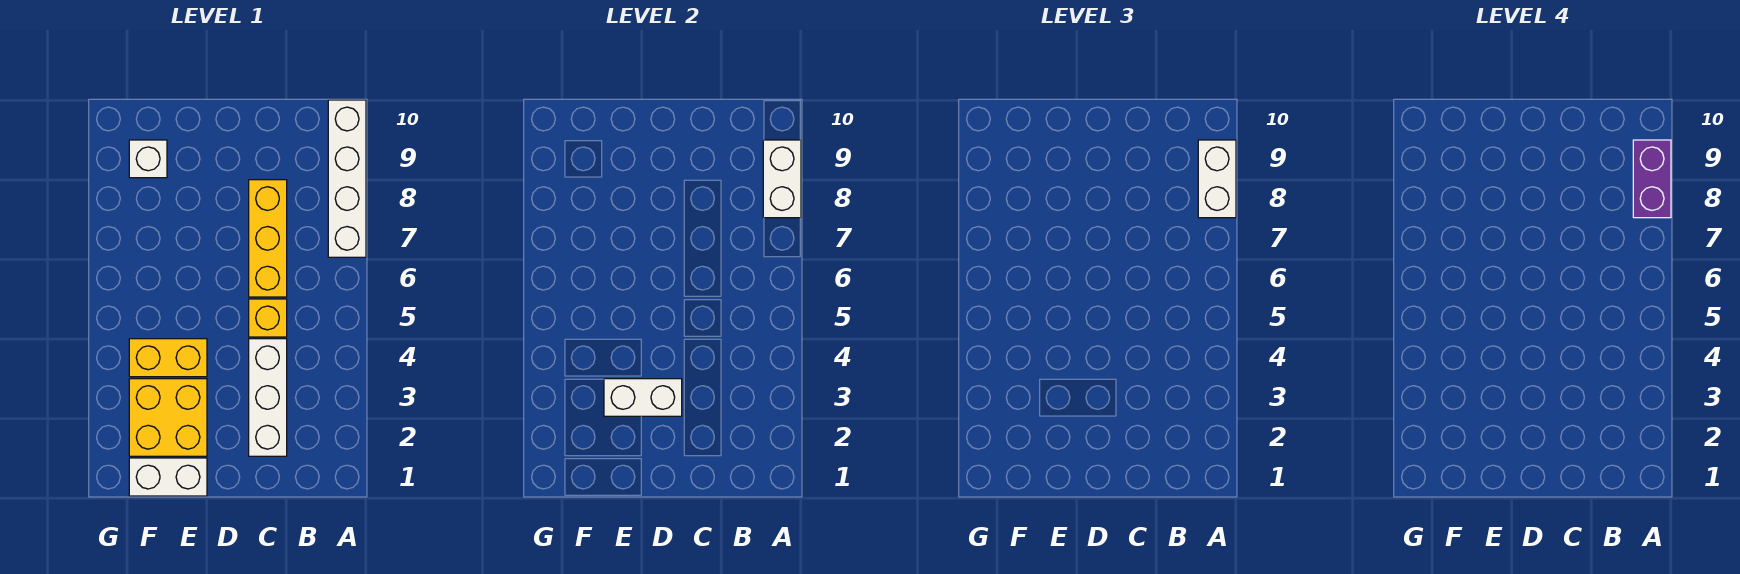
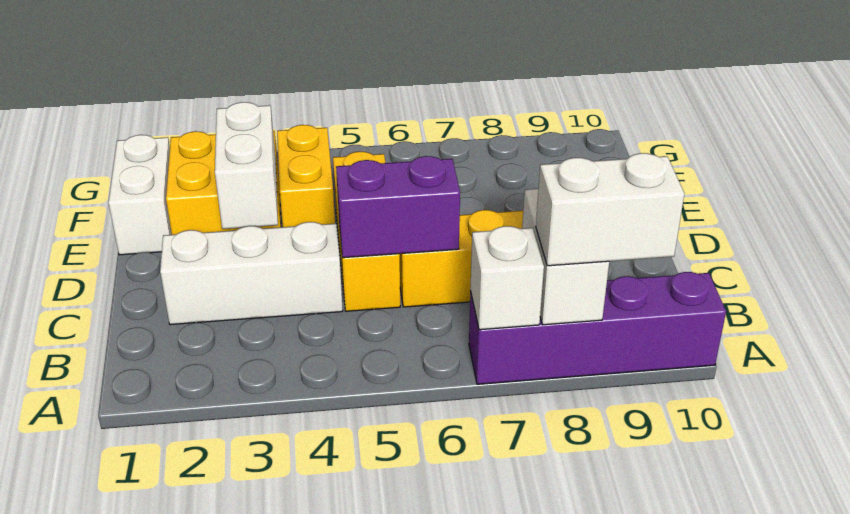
white 1x4 brick [328,100,366,257] -> purple 1x4 brick [469,272,726,384]
white 1x2 brick [763,140,801,218] -> white 1x2 brick turned to [522,189,609,325]
purple 1x2 brick [1633,140,1671,218] -> purple 1x2 brick moved to [336,156,460,258]
yellow 1x1 brick [249,299,287,337] -> yellow 1x3 brick [333,151,400,311]
white 1x1 brick [129,140,167,178] -> white 1x1 brick moved to [470,226,544,330]

